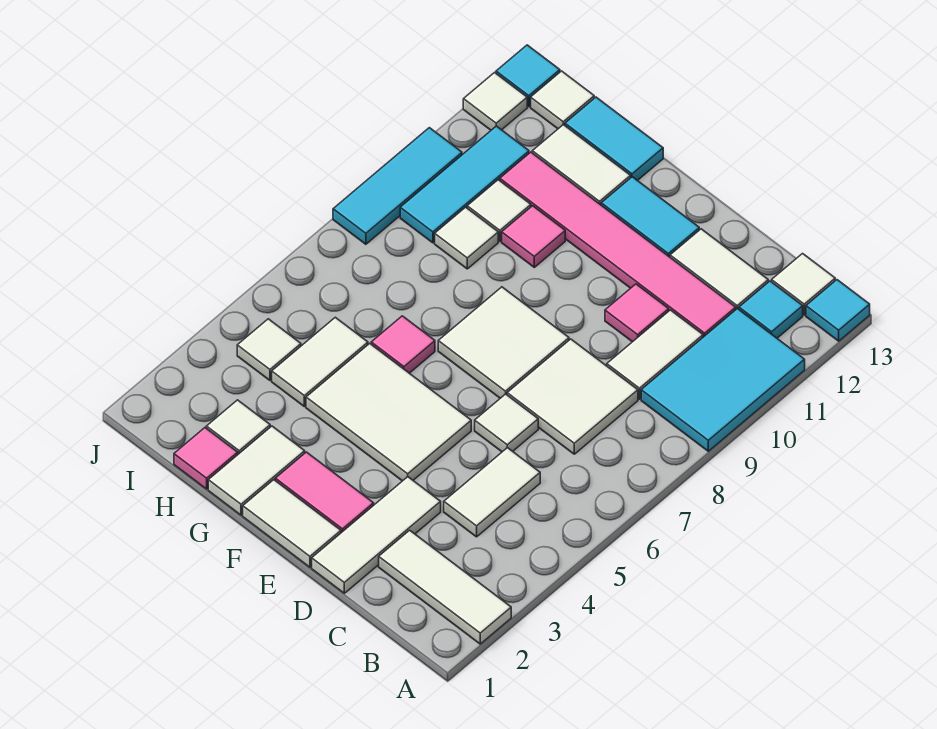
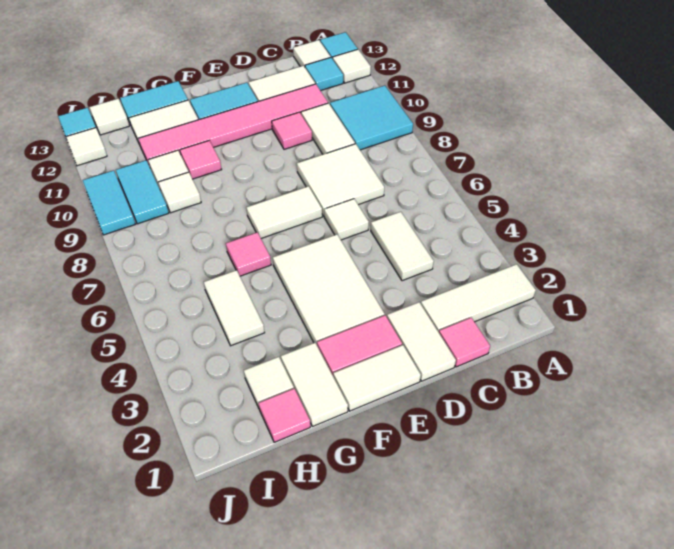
cyan 2x3 tile [641,308,805,451] -> cyan 2x2 tile [330,86,413,150]
none -> pink 1x1 tile [439,318,490,367]
white 1x3 tile [312,477,441,593] -> white 1x2 tile [387,302,456,381]
white 2x3 tile [306,343,471,481] -> white 2x3 tile turned to [273,234,385,345]
white 2x2 tile [438,287,569,398] -> white 1x2 tile [246,186,322,238]
white 1x1 tile [237,319,301,380] -> white 1x1 tile moved to [333,49,371,83]
cyan 1x3 tile [400,126,529,243] -> cyan 1x2 tile [116,160,169,224]
cyan 1x3 tile [333,128,462,244] -> cyan 1x2 tile [83,170,135,235]

